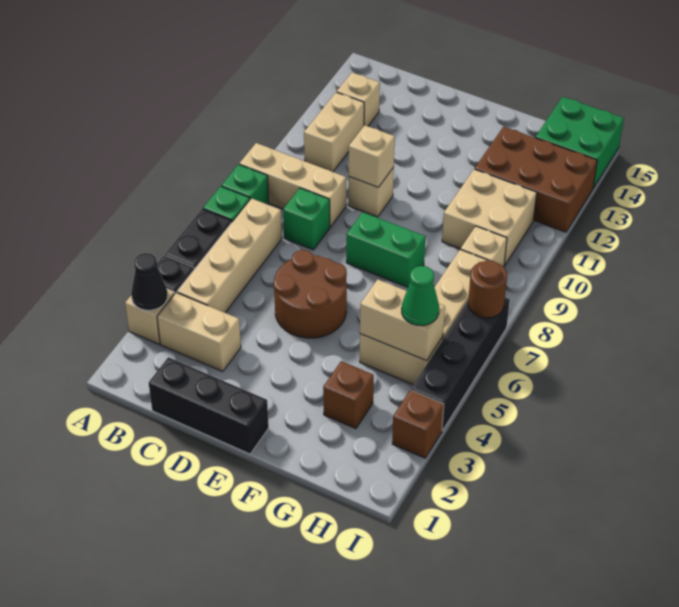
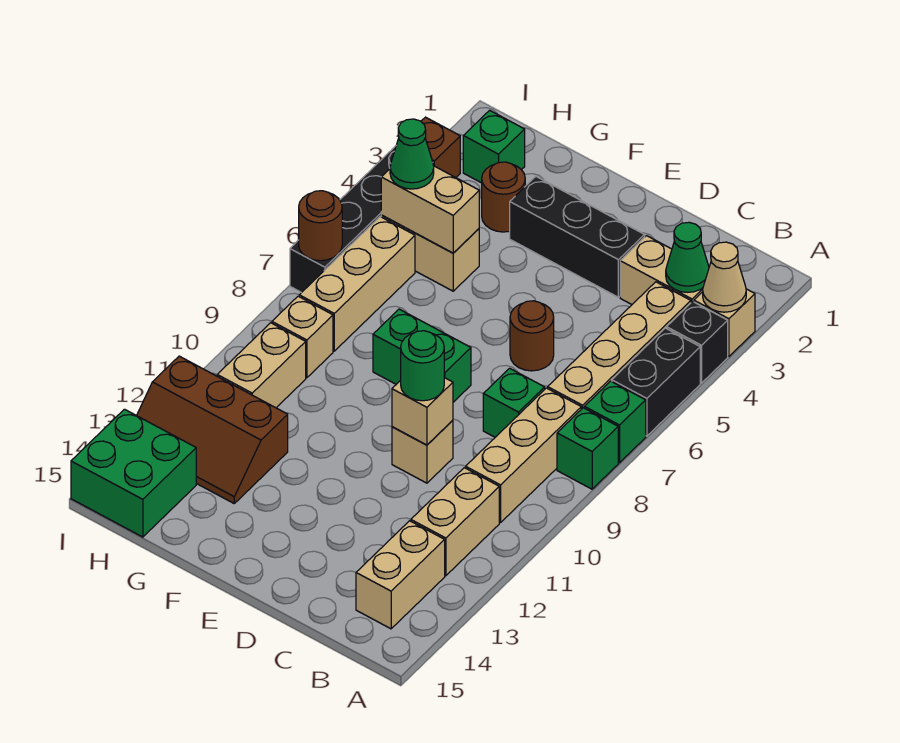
black 1x1 cone [131,253,168,310] -> tan 1x1 cone [703,242,746,312]
tan 1x3 brick [239,143,346,227] -> tan 1x3 brick turned to [466,388,581,523]
none -> green 1x1 cone [666,222,709,292]
tan 1x1 brick [337,73,380,126] -> tan 1x2 brick [356,521,445,629]
black 1x3 brick [149,357,269,454] -> black 1x3 brick moved to [510,177,645,297]
brown 2x2 round brick [273,250,347,338] -> brown 1x1 round brick [510,301,554,371]
none -> green 1x1 round brick [401,331,444,401]
brown 1x1 brick [323,361,374,429] -> brown 1x1 round brick [482,162,525,232]
tan 2x2 brick [442,169,537,266] -> tan 1x2 brick [217,323,306,408]
brown 2x3 brick [475,127,597,232] -> brown 2x3 slope [137,356,288,503]
none -> green 1x1 brick [463,110,525,183]

